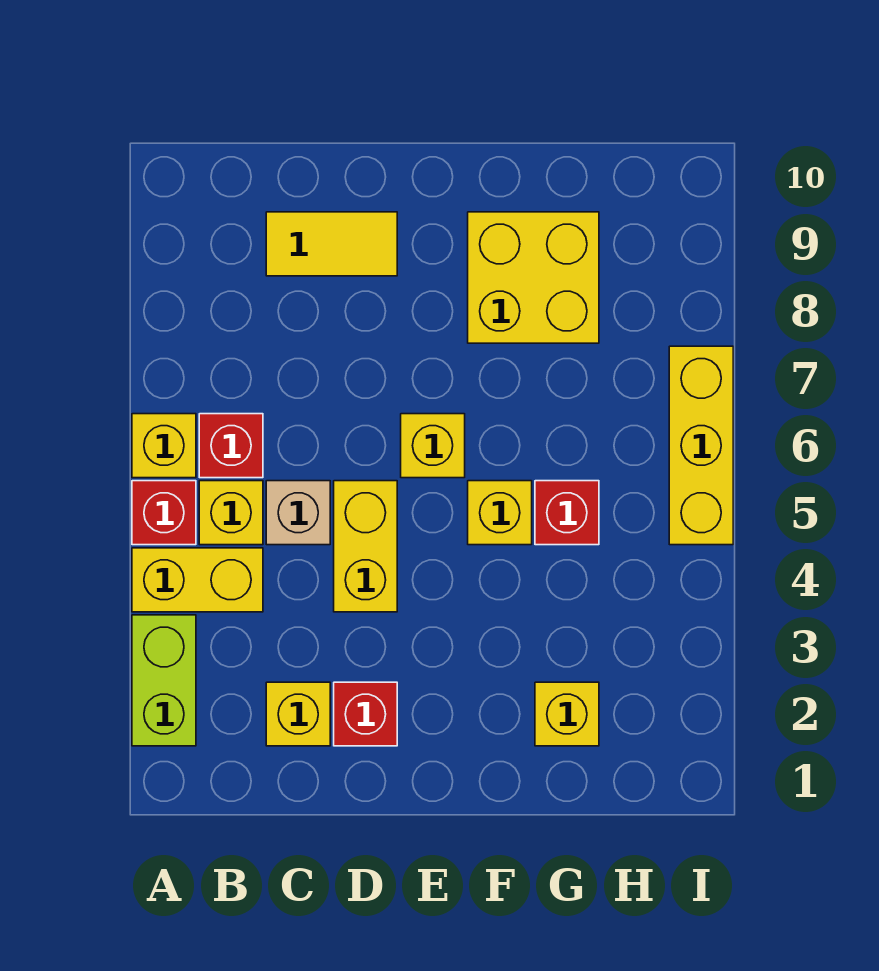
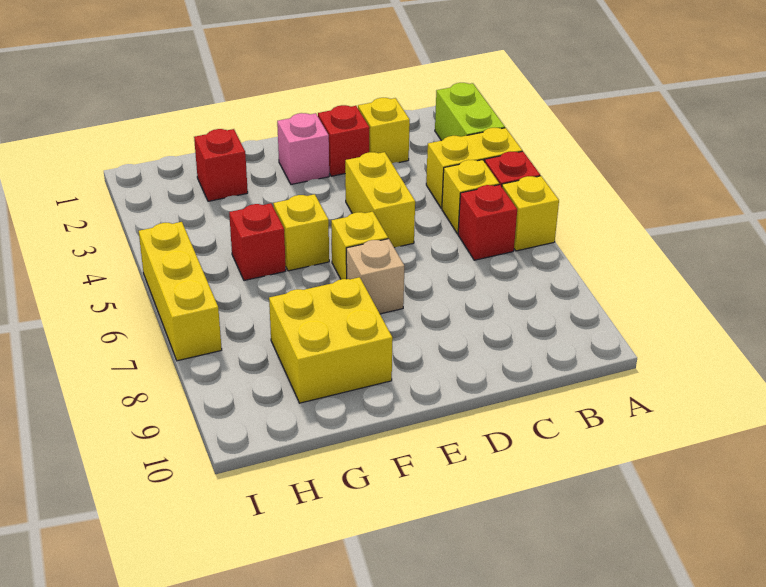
tan 1x1 brick [266,481,330,545] -> tan 1x1 brick moved to [346,239,404,314]
yellow 1x2 tile [266,212,397,276] -> none
none -> pink 1x1 brick [277,113,329,184]
yellow 1x1 brick [535,682,599,746] -> red 1x1 brick [194,129,248,201]

